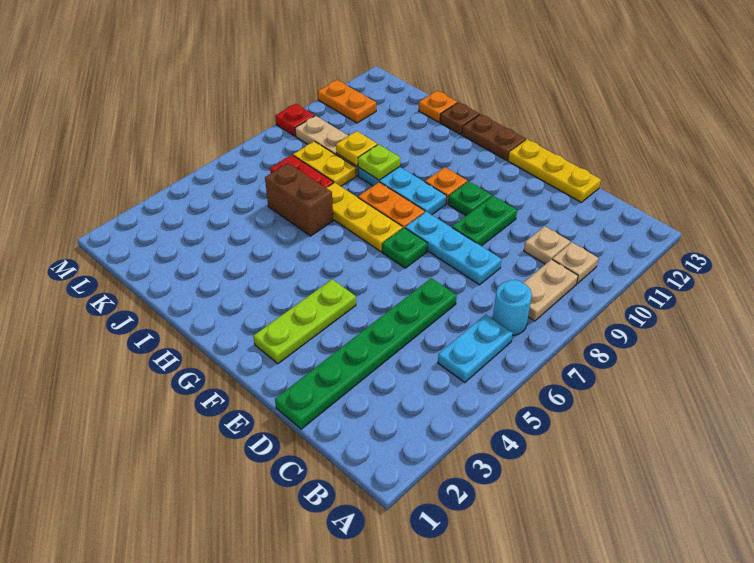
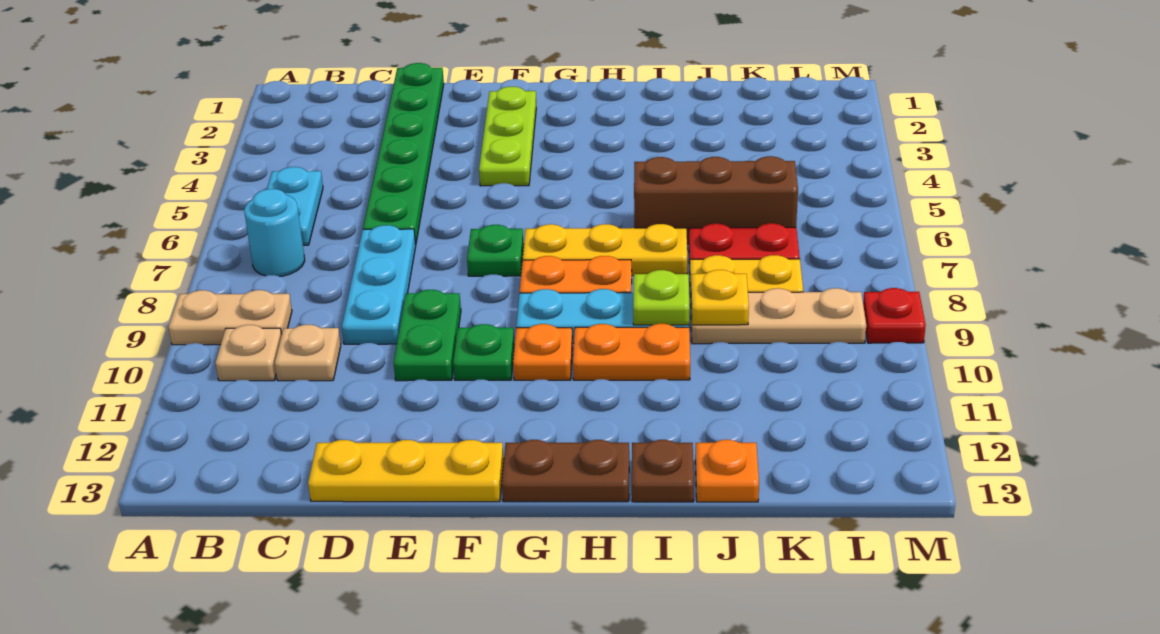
tan 1x2 plate [523,259,578,321] -> tan 1x2 plate turned to [168,290,292,345]
cyan 1x3 plate [405,212,502,285] -> cyan 1x3 plate turned to [342,225,416,344]
brown 1x2 brick [265,163,333,236] -> brown 1x3 brick [634,156,798,244]
orange 1x2 plate [318,80,376,123] -> orange 1x2 plate moved to [573,324,690,380]

